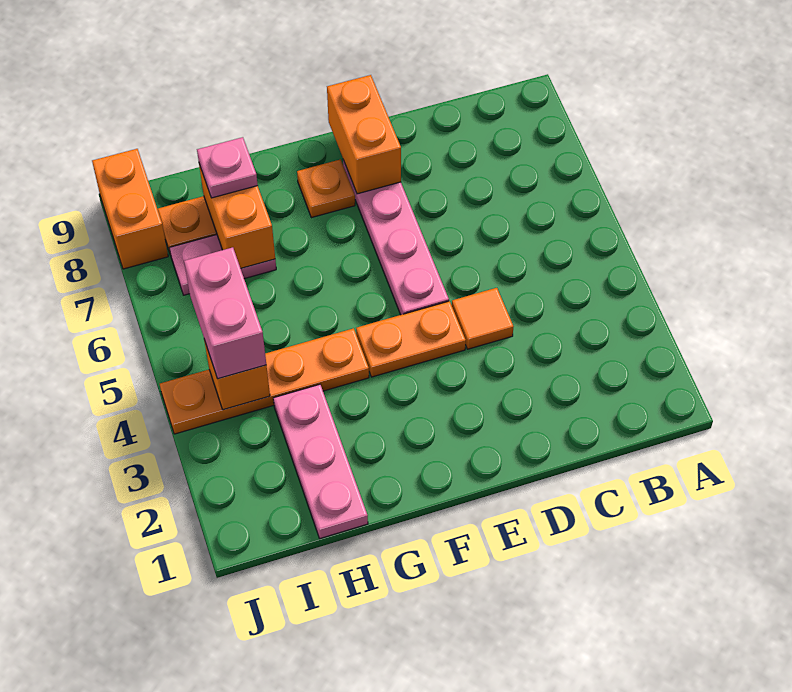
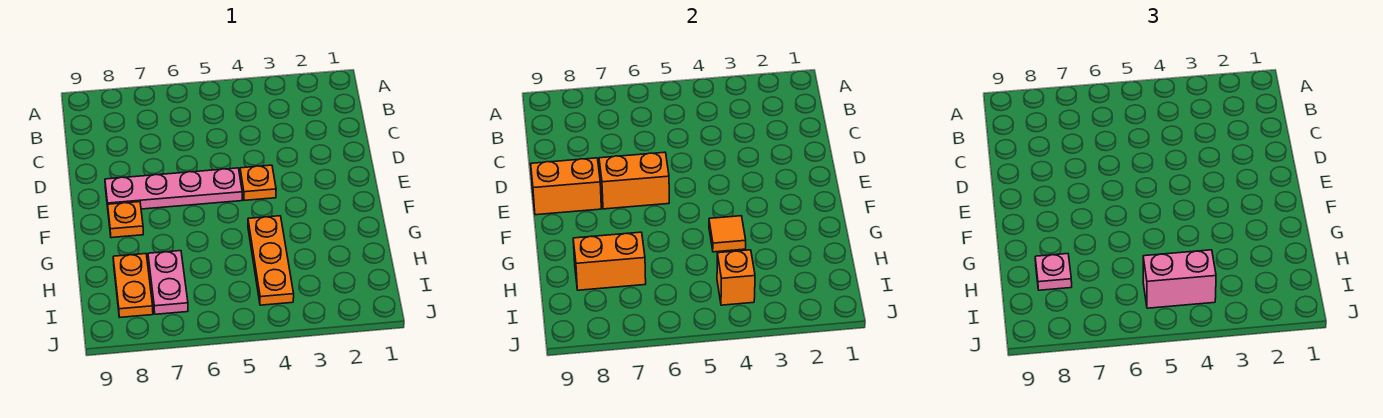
orange 1x1 tile [452,288,514,349] -> orange 1x1 tile moved to [709,216,746,252]
orange 1x2 plate [356,301,466,377] -> orange 1x1 plate [240,165,276,200]
orange 1x4 plate [160,328,369,434] -> orange 1x3 plate [248,216,294,305]
pink 1x3 plate [273,384,368,538] -> none
orange 1x2 brick [92,149,168,269] -> orange 1x2 brick moved to [599,152,669,209]

